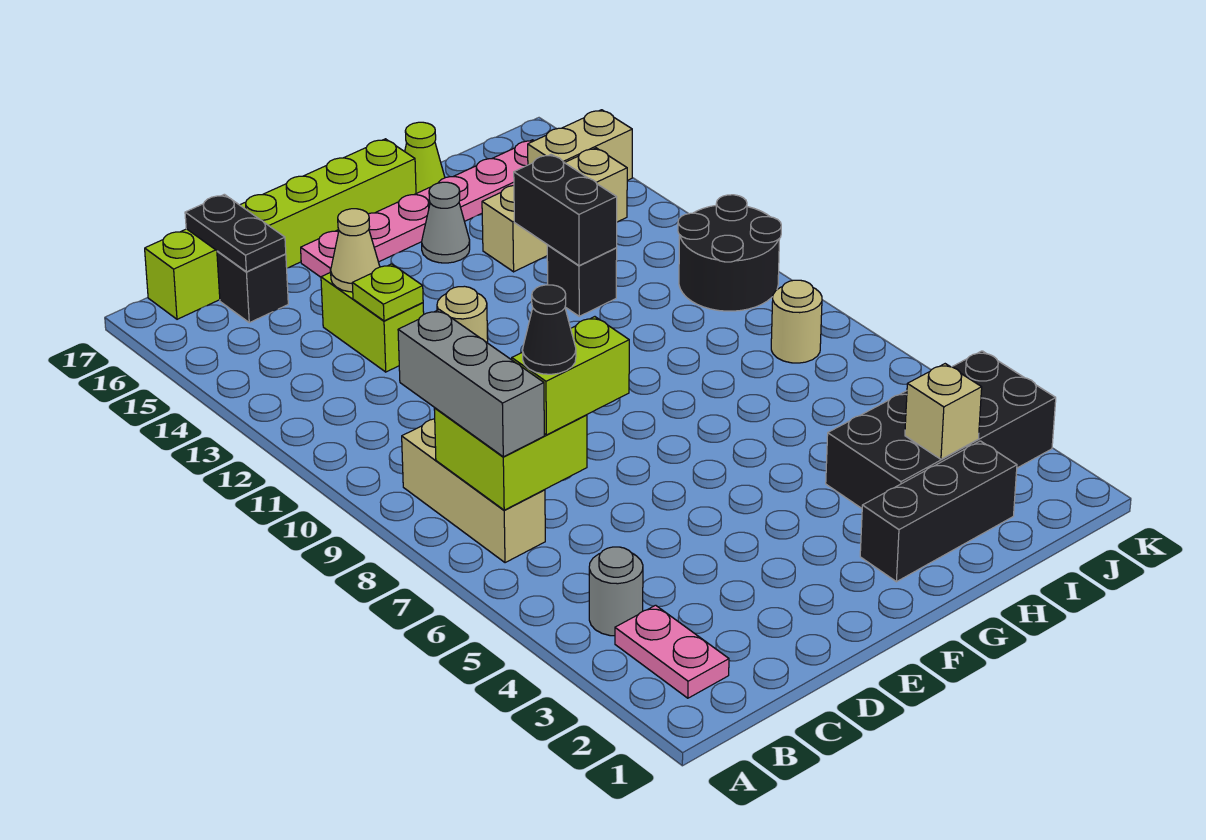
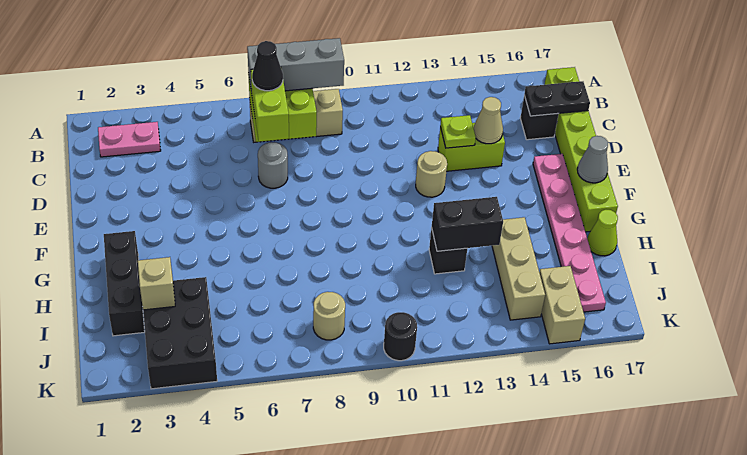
grey 1x1 round brick [589,547,643,636] -> grey 1x1 round brick moved to [258,142,288,188]
grey 1x1 cone [422,182,470,263] -> grey 1x1 cone moved to [577,136,608,183]
black 2x4 brick [826,351,1056,508] -> black 2x3 brick [143,277,217,389]
black 2x2 round brick [678,195,781,311] -> black 1x1 round brick [384,312,417,361]

